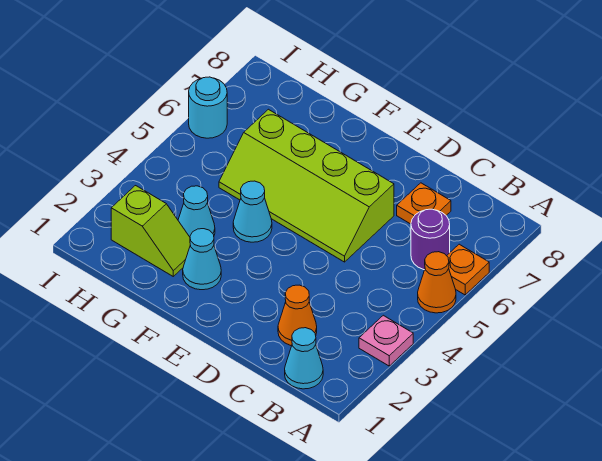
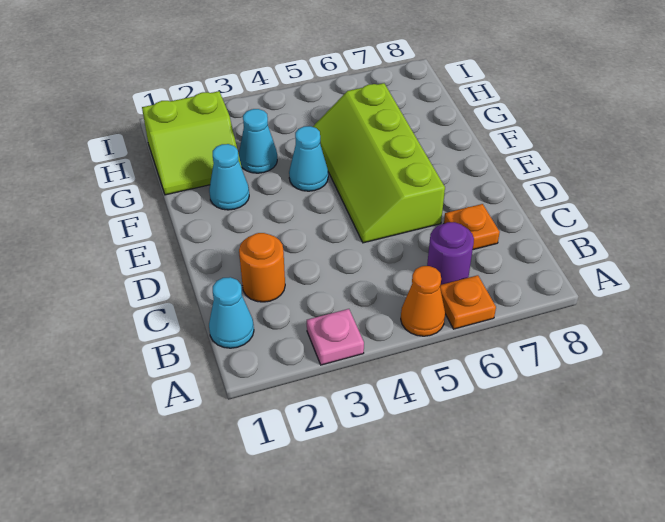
orange 1x1 cone [278,285,317,346] -> orange 1x1 round brick [239,233,285,302]
lime 1x2 slope [111,186,190,276] -> lime 2x2 slope [142,91,242,195]
cyan 1x1 round brick [189,77,227,138] -> none

